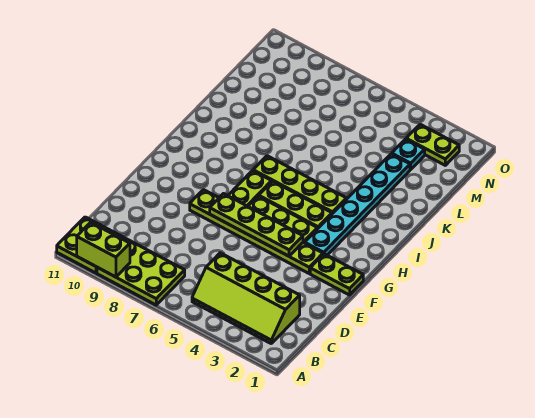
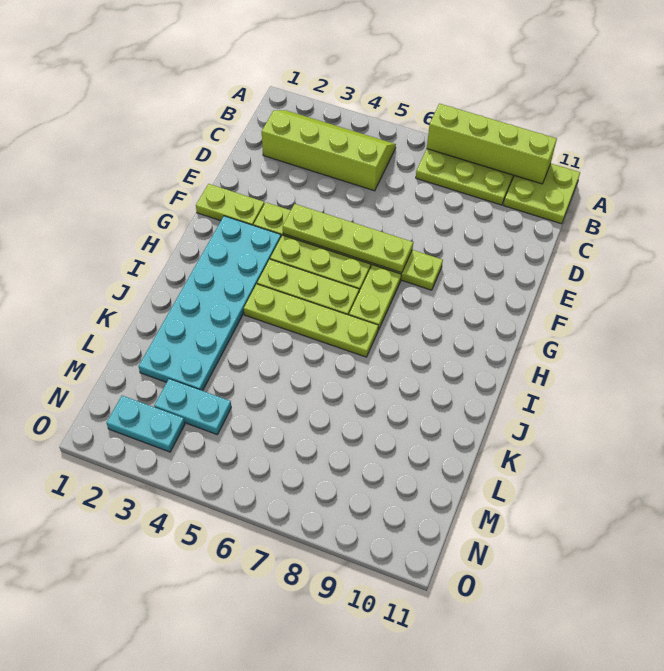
lime 1x2 brick [77,222,130,277] -> lime 1x4 brick [427,104,557,184]
cyan 1x6 plate [305,154,410,255] -> cyan 2x6 plate [139,216,281,391]
cyan 1x1 plate [392,139,425,169] -> cyan 1x2 plate [154,379,231,435]
lime 1x2 plate [406,124,459,165] -> cyan 1x2 plate [107,396,185,452]

